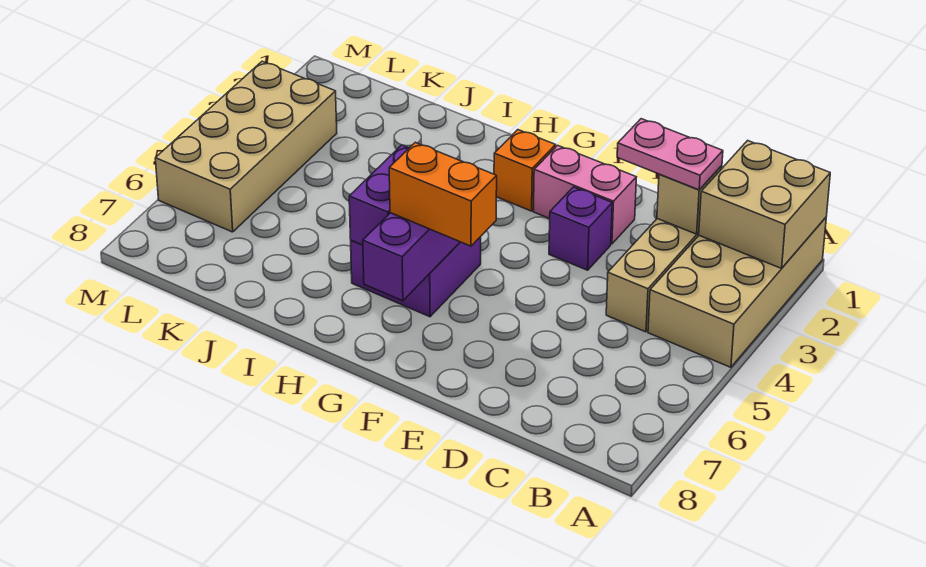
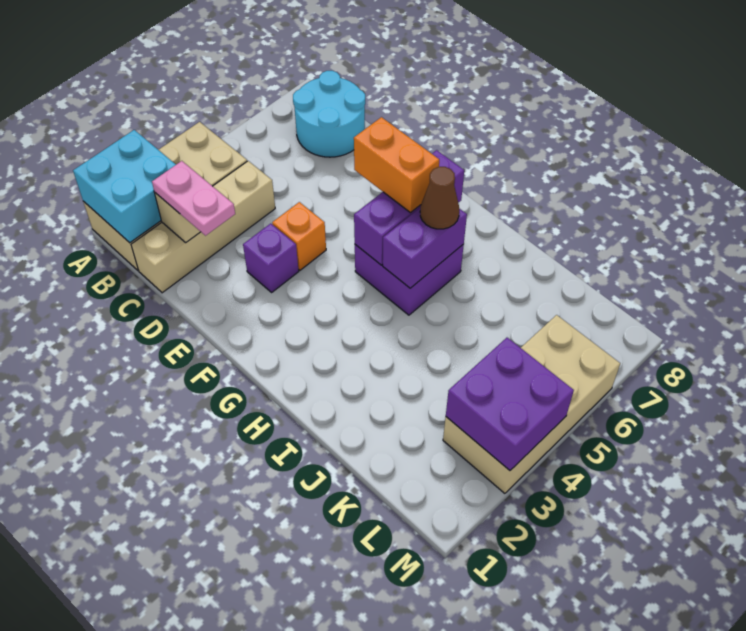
tan 2x2 brick [699,141,830,268] -> cyan 2x2 brick [73,130,176,243]
none -> cyan 2x2 round brick [293,71,365,157]
pink 1x2 brick [533,145,636,244] -> none
orange 1x1 brick [494,130,556,211] -> orange 1x1 brick moved to [272,202,326,270]
none -> brown 1x1 cone [420,167,459,229]
none -> purple 2x2 brick [446,338,574,470]

